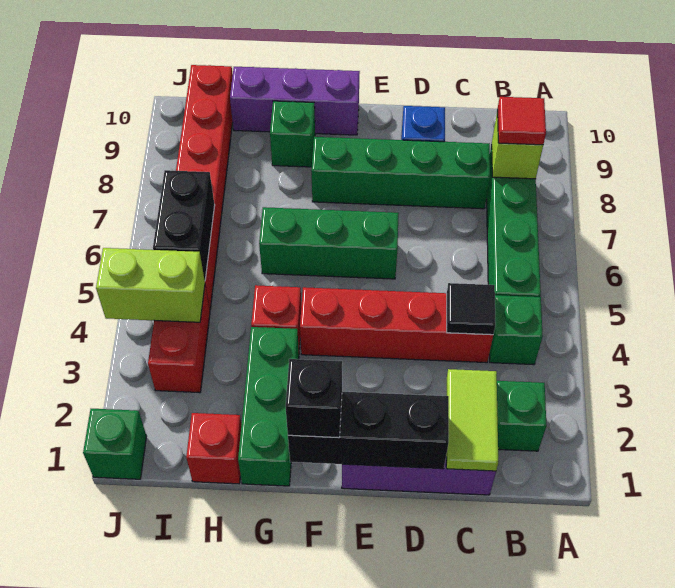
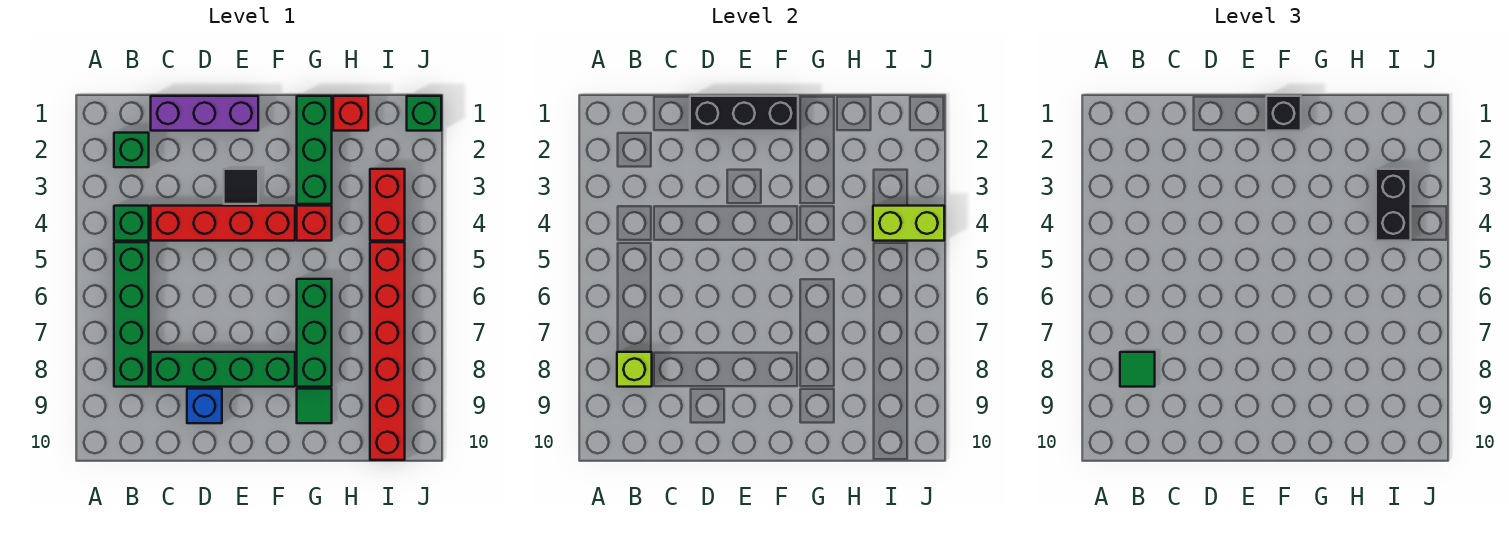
red 1x1 tile [498,97,546,145] -> green 1x1 tile [1120,352,1155,387]
lime 1x2 tile [446,369,498,471] -> none
black 1x1 tile [447,283,496,335] -> black 1x1 tile moved to [224,169,258,204]
green 1x3 brick [259,207,399,279] -> green 1x3 brick turned to [297,279,332,387]
purple 1x3 brick [230,67,360,135] -> none
green 1x1 brick [270,101,315,167] -> green 1x1 tile [297,389,332,423]
black 1x2 brick [153,170,215,280] -> black 1x2 brick moved to [1376,169,1411,241]

